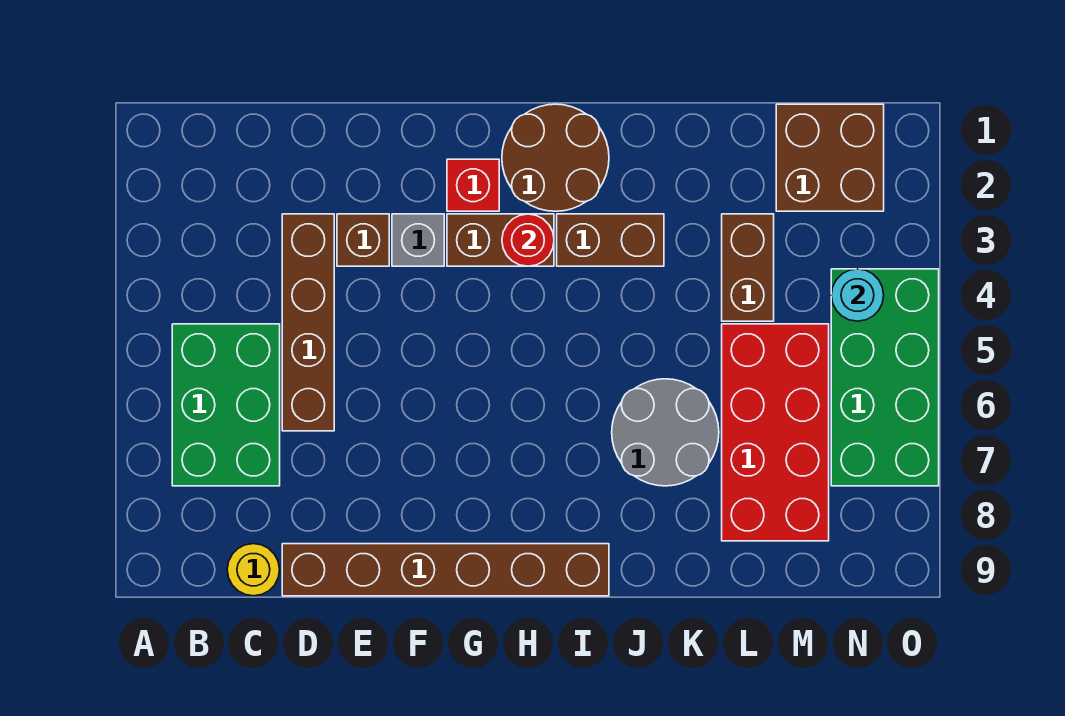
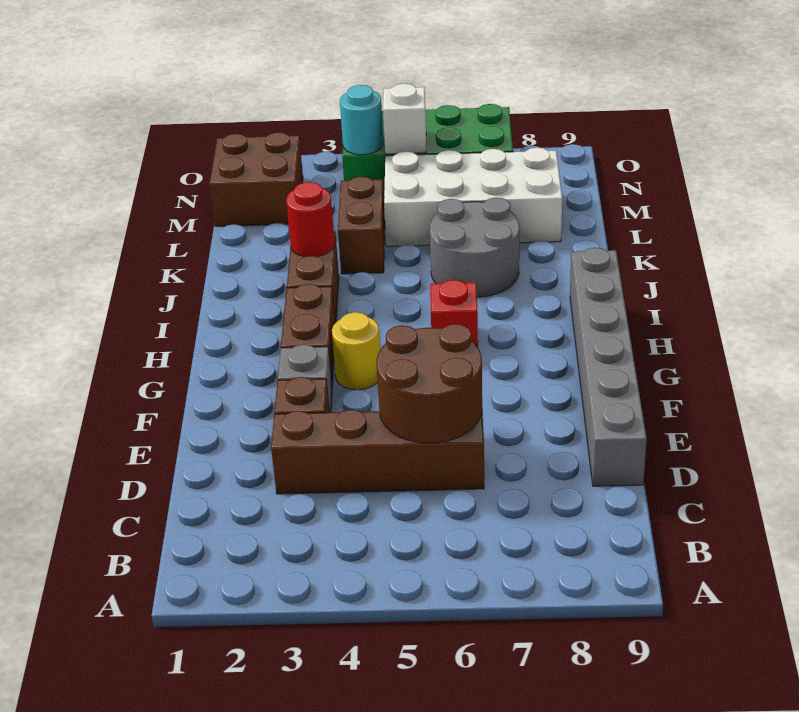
green 2x3 brick [172,324,280,486] -> none
yellow 1x1 round brick [227,544,280,596] -> yellow 1x1 round brick moved to [332,312,380,390]
brown 1x6 brick [282,544,609,596] -> grey 1x6 brick [570,248,647,486]
red 1x1 brick [447,159,499,211] -> red 1x1 brick moved to [430,280,478,347]
brown 2x2 round brick [502,104,609,211] -> brown 2x2 round brick moved to [376,324,482,443]
red 1x1 round brick [502,214,554,266] -> red 1x1 round brick moved to [286,182,335,257]
brown 1x2 brick [722,214,774,321] -> brown 1x2 brick turned to [338,177,385,274]
red 2x4 brick [722,324,829,541] -> white 2x4 brick [384,147,562,247]
none -> white 1x1 brick [383,84,426,154]

